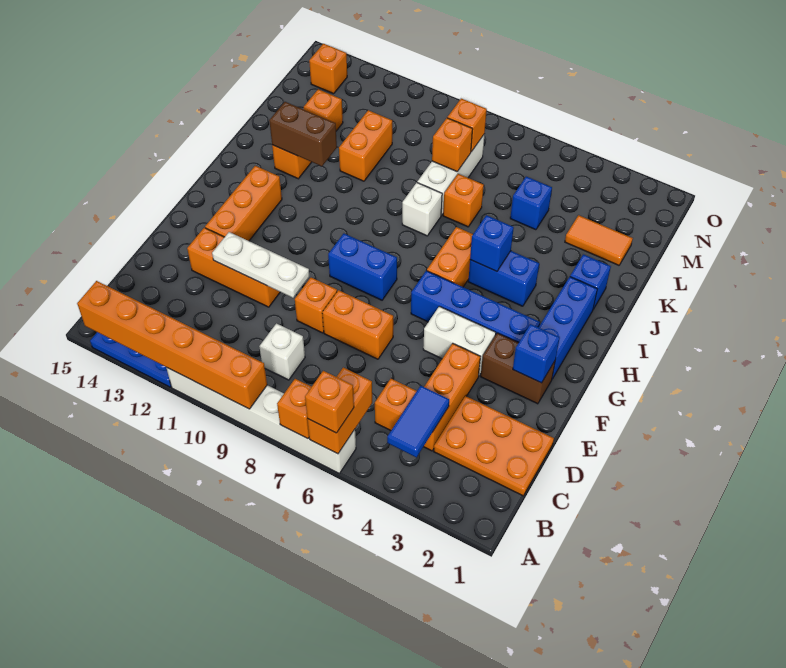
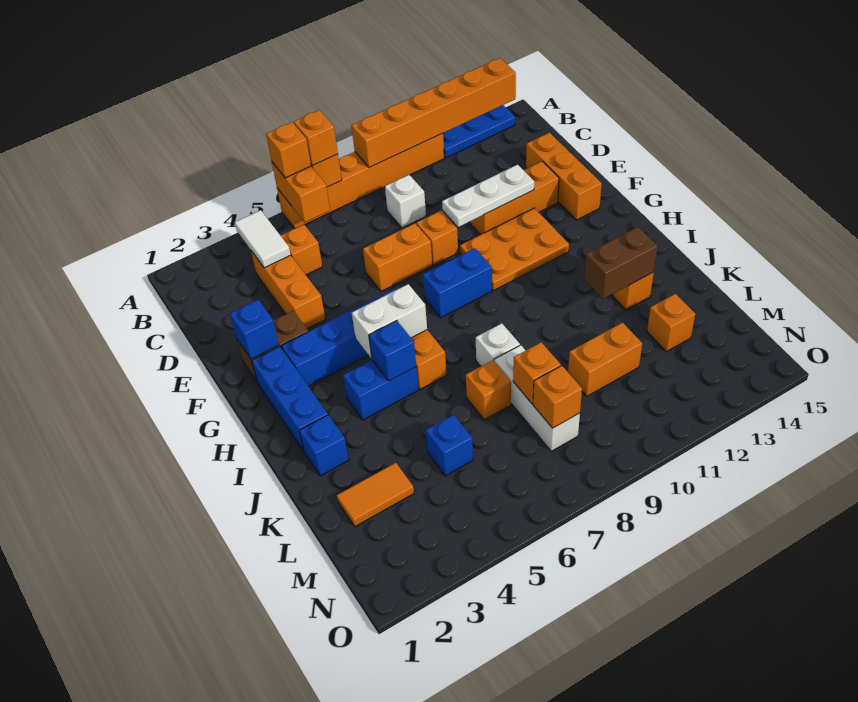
white 1x6 brick [166,367,356,473] -> orange 1x6 brick [277,133,444,229]
blue 1x2 tile [387,386,449,457] -> white 1x2 tile [235,210,291,268]
orange 2x3 plate [434,396,554,496] -> orange 2x3 plate moved to [460,208,569,291]
white 1x2 brick [423,306,496,376] -> white 1x2 brick moved to [352,284,427,358]
orange 1x3 brick [205,166,282,241] -> orange 1x3 brick moved to [526,133,602,220]
orange 1x2 brick [339,110,392,181] -> orange 1x2 brick turned to [568,323,642,396]
orange 1x1 brick [309,44,347,94] -> orange 1x1 brick moved to [294,110,338,166]

